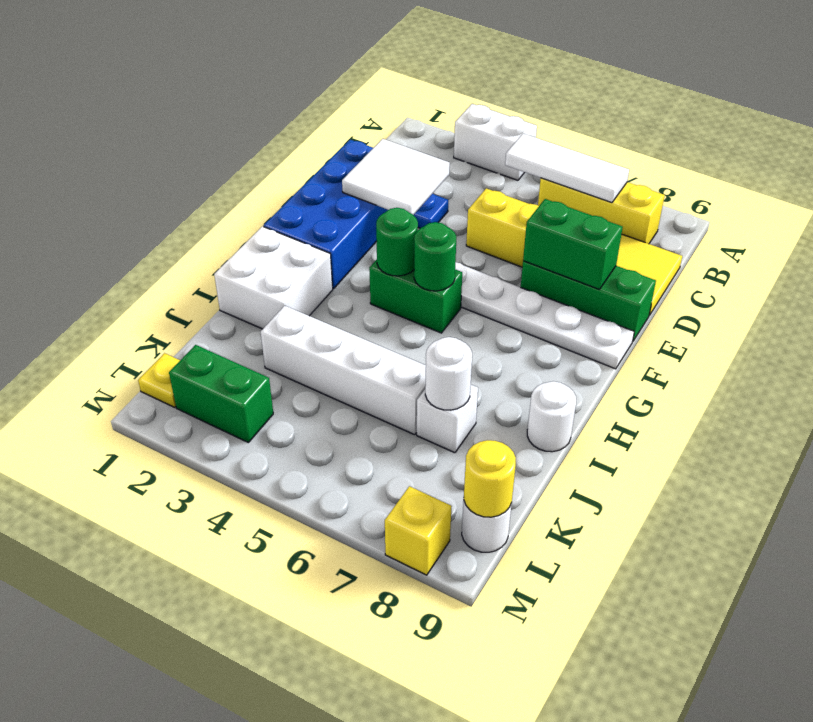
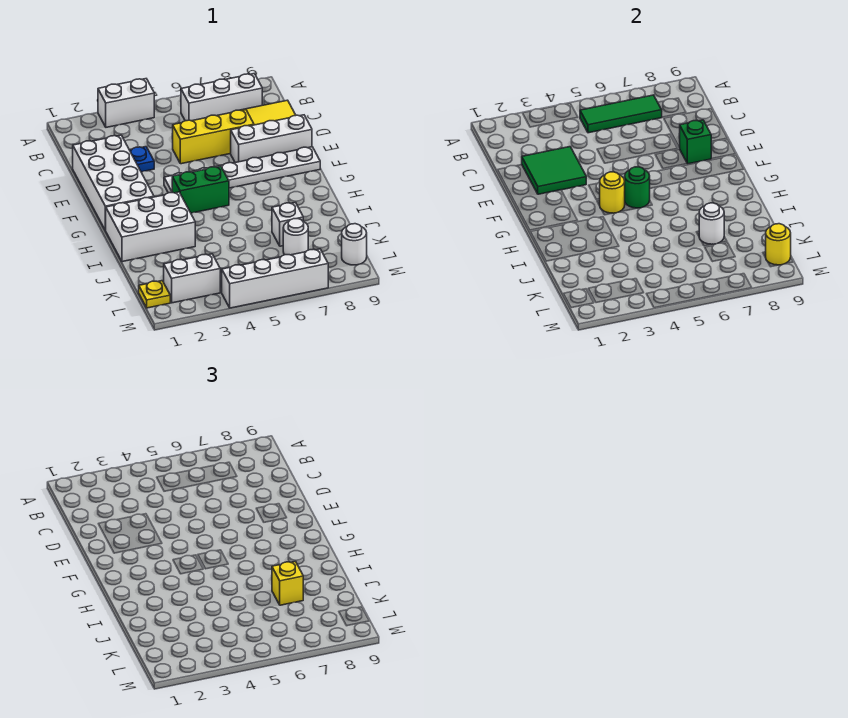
white 1x3 tile [505,134,629,203] -> green 1x3 tile [580,95,662,133]
yellow 1x3 brick [538,178,665,244] -> white 1x3 brick [181,74,262,121]
blue 2x4 brick [263,140,388,289] -> white 2x4 brick [73,135,154,230]
white 2x2 tile [342,139,450,215] -> green 2x2 tile [522,147,586,194]
green 1x3 brick [521,261,656,341] -> white 1x3 brick [231,115,312,163]
green 1x2 brick [523,199,623,289] -> green 1x1 brick [679,120,712,164]
green 1x1 round brick [376,208,418,276] -> yellow 1x1 round brick [600,172,625,213]
white 2x2 brick [214,226,333,329] -> white 2x3 brick [105,192,195,262]
white 1x1 round brick [527,381,576,452] -> white 1x1 round brick moved to [283,219,308,255]
white 1x4 brick [261,306,426,435] -> white 1x4 brick moved to [222,249,328,308]
green 1x2 brick [169,345,273,442] -> white 1x2 brick [164,254,220,303]
yellow 1x1 brick [385,486,452,575] -> yellow 1x1 brick moved to [272,561,303,605]

